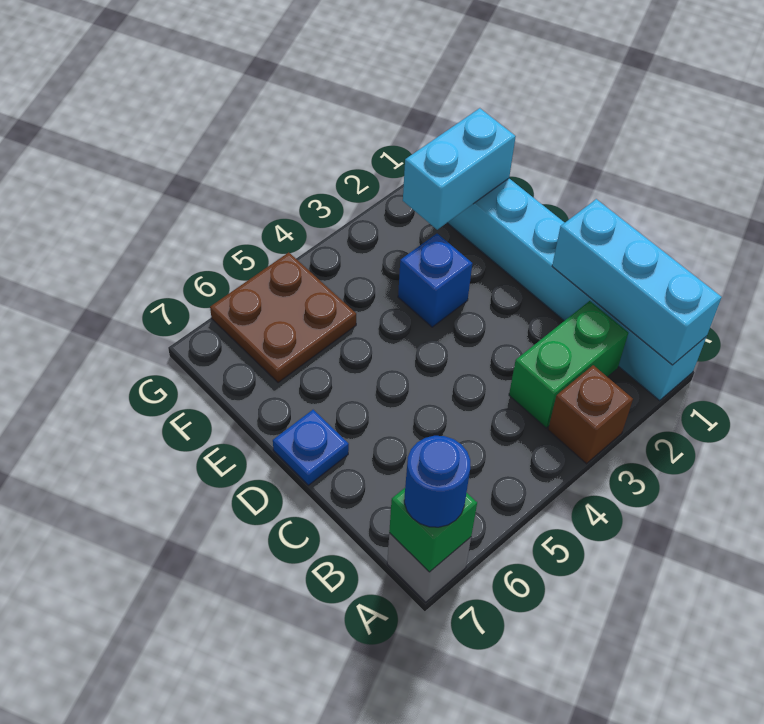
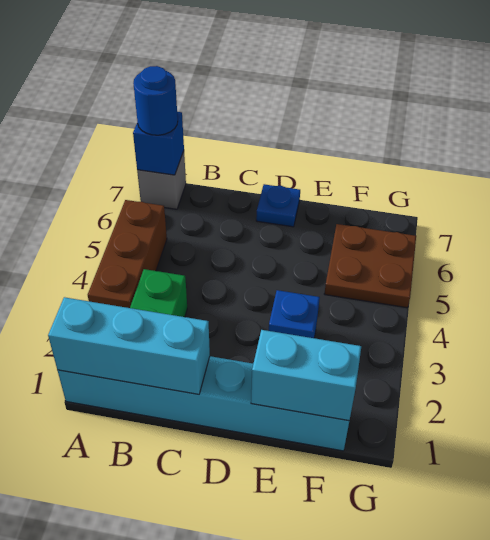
brown 1x1 brick [548,365,633,464] -> brown 1x3 brick [88,200,167,308]
green 1x1 brick [389,488,477,572] -> blue 1x1 brick [133,112,184,175]
cyan 1x2 brick [403,108,516,230] -> cyan 1x2 brick turned to [251,330,361,421]

